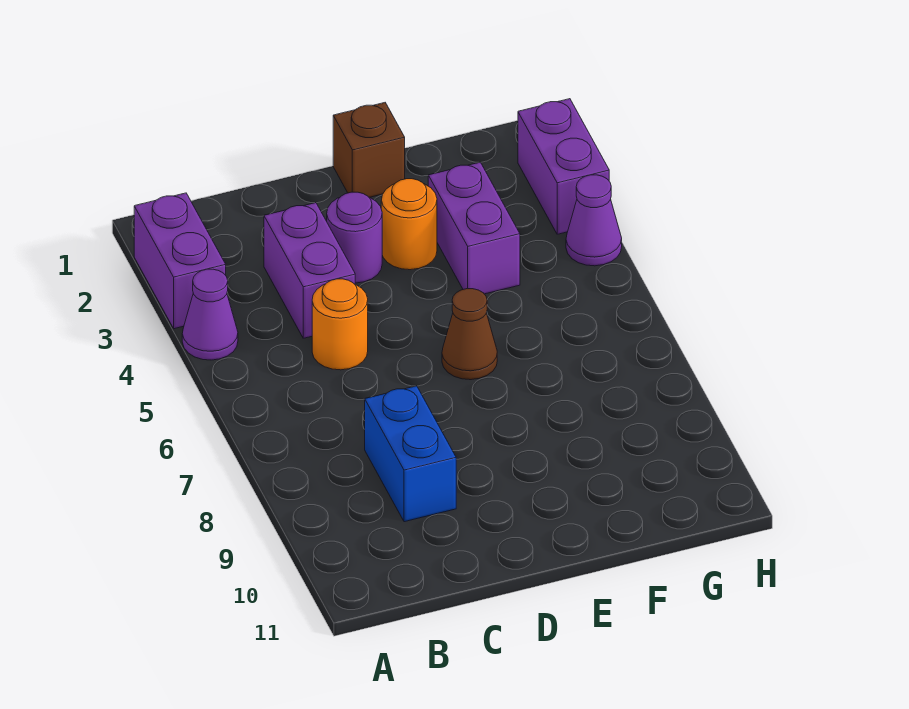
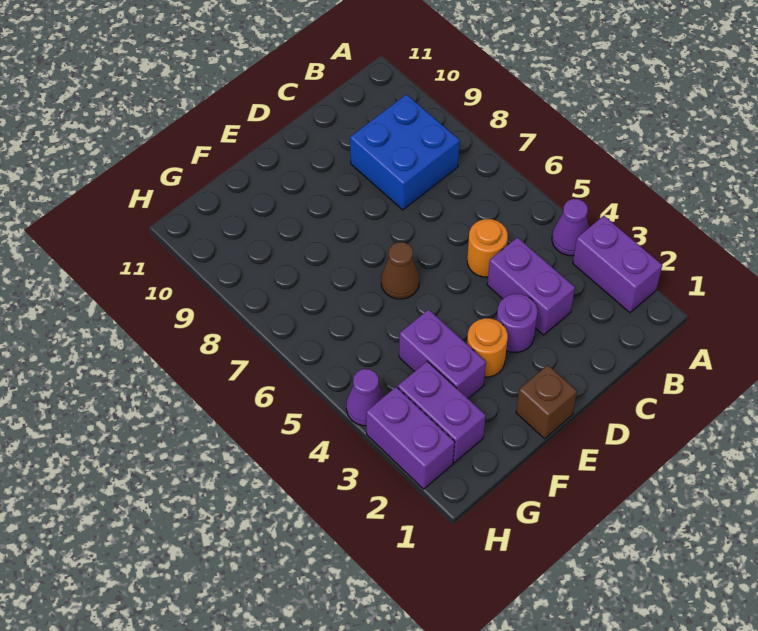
blue 1x2 brick [365,386,456,522] -> blue 2x2 brick [350,94,460,210]
none -> purple 1x2 brick [398,361,486,463]

